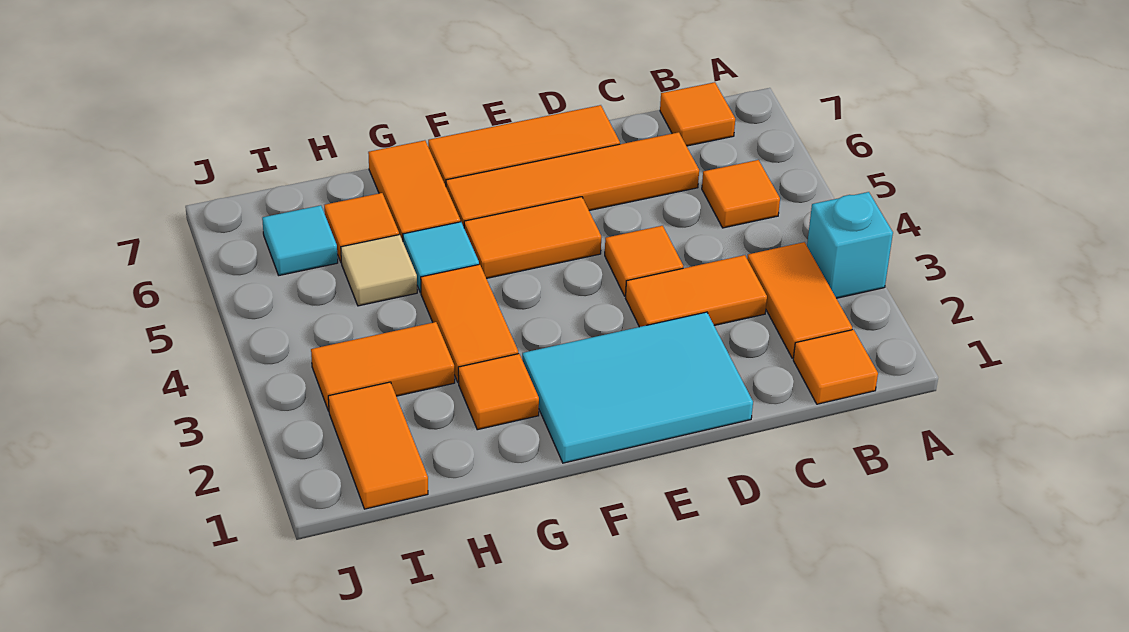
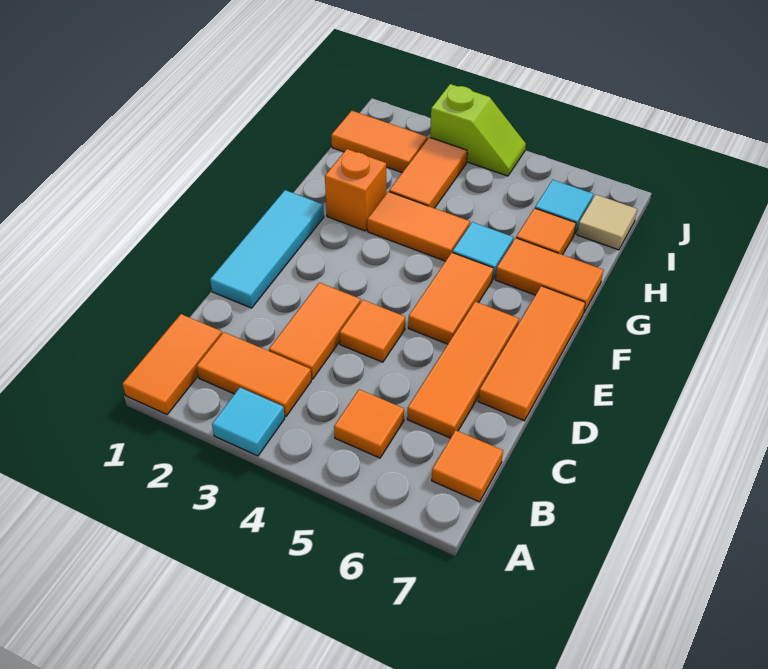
cyan 1x1 brick [807,192,893,298] -> cyan 1x1 tile [212,388,285,456]
orange 1x1 tile [793,330,878,404] -> orange 1x2 tile [123,314,222,414]
orange 1x4 tile [446,132,699,227] -> orange 1x3 tile [407,302,519,438]
cyan 2x3 tile [522,312,753,463] -> cyan 1x3 tile [210,190,324,308]
orange 1x1 tile [458,354,539,430] -> orange 1x1 brick [325,149,386,231]
tan 1x1 tile [341,235,417,306] -> tan 1x1 tile moved to [577,195,637,250]
none -> lime 1x2 slope [430,84,526,176]

